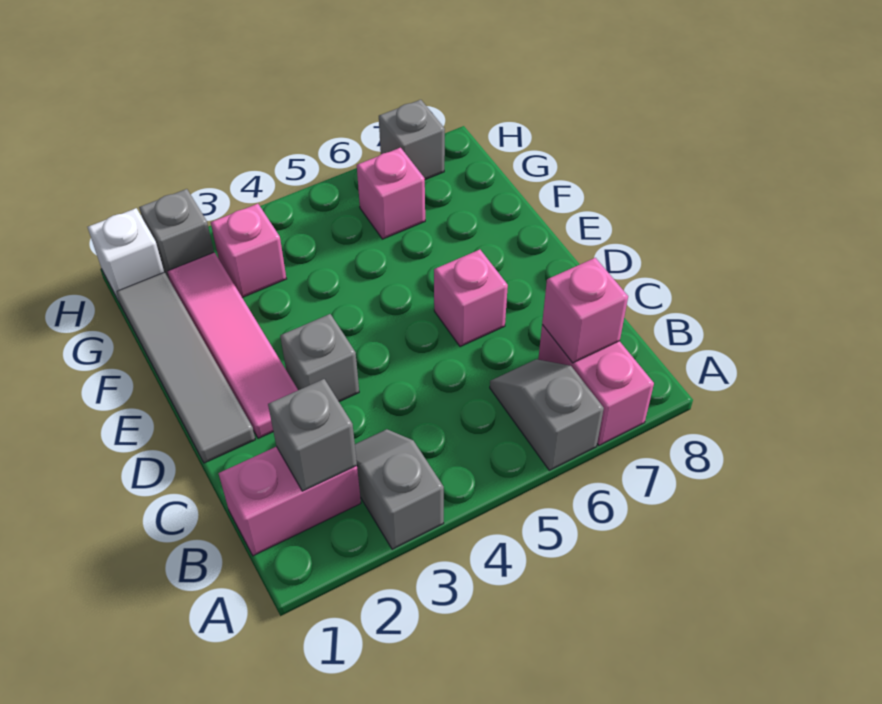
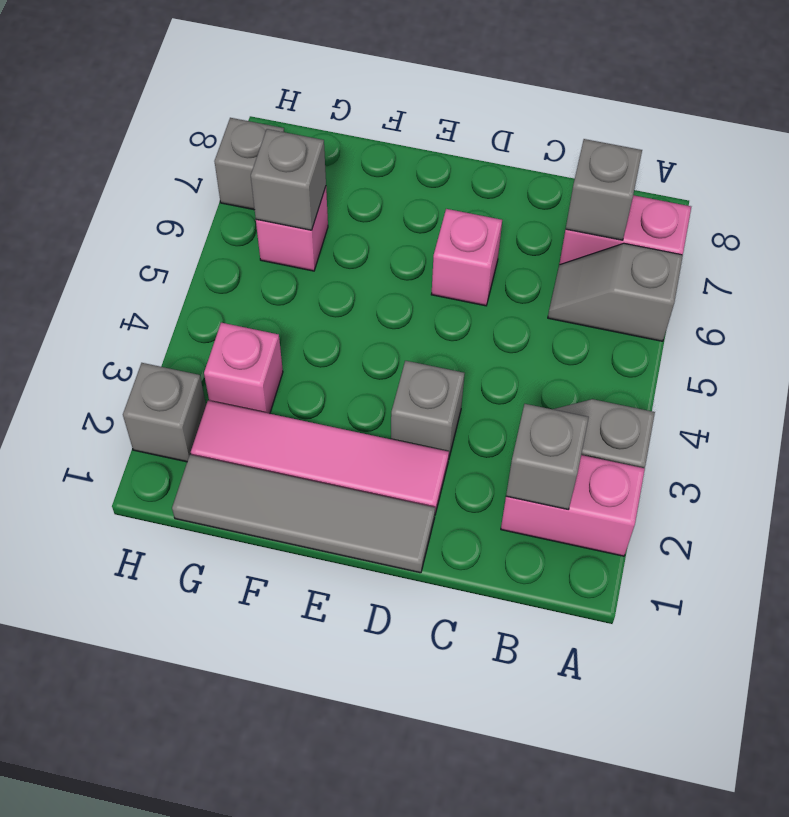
pink 1x2 brick [218,447,361,556] -> pink 1x2 brick turned to [501,455,645,556]
pink 1x1 brick [542,258,628,363] -> grey 1x1 brick [566,139,642,240]
none -> grey 1x1 brick [251,129,326,230]
white 1x1 brick [88,208,164,303] -> none

